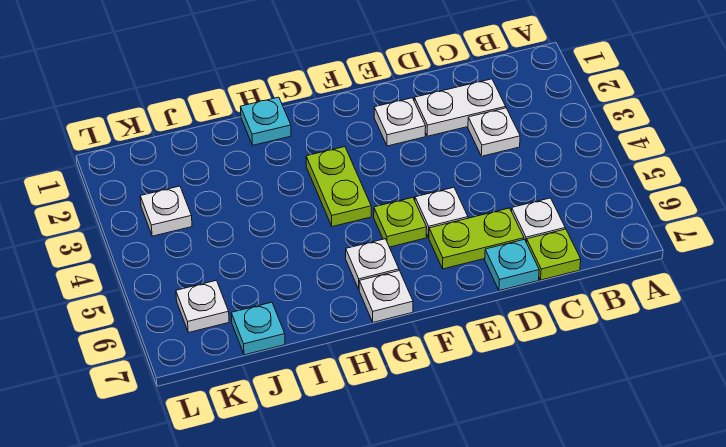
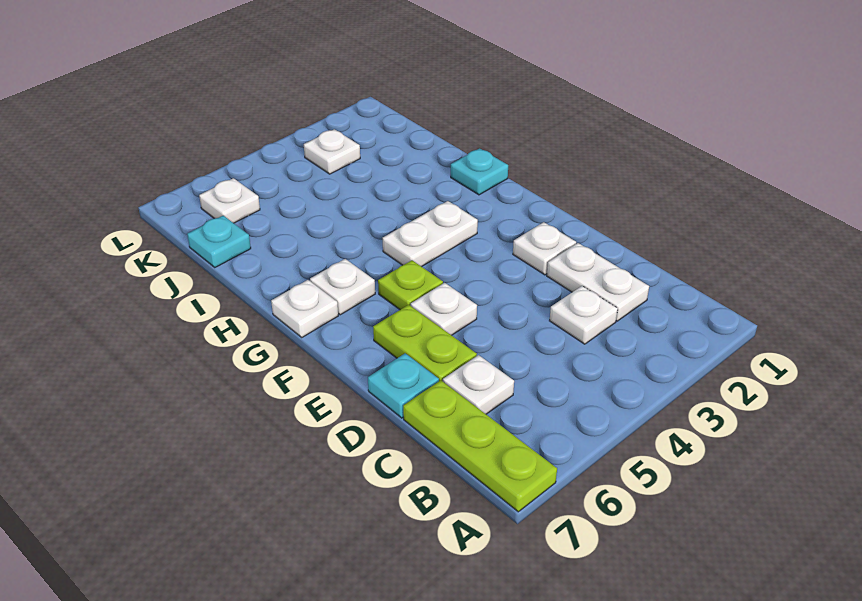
lime 1x1 plate [526,229,581,280] -> lime 1x3 plate [403,380,557,512]
lime 1x2 plate [306,147,371,227] -> white 1x2 plate [383,201,478,267]

